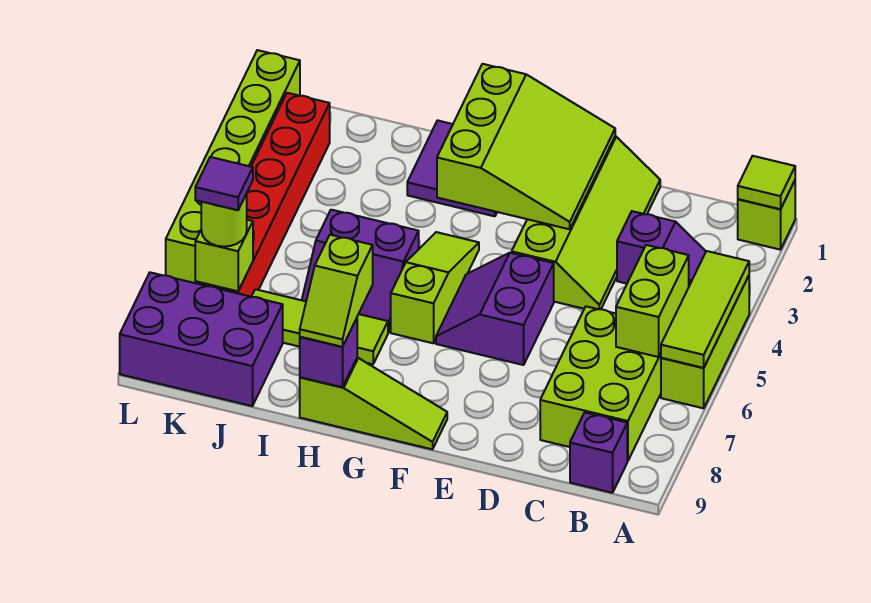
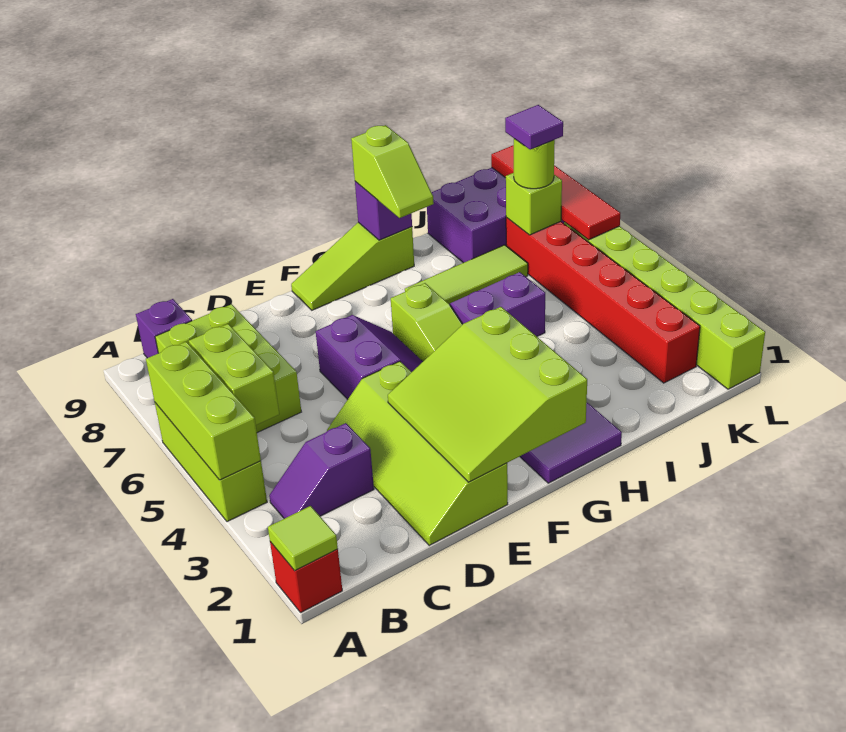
lime 1x1 brick [738,181,795,250] -> red 1x1 brick [270,542,342,612]
lime 1x3 tile [661,251,749,368] -> lime 1x3 brick [146,342,261,480]
lime 1x2 slope [300,235,373,347] -> lime 1x2 slope turned to [351,125,434,218]
none -> red 1x4 tile [491,145,620,240]

